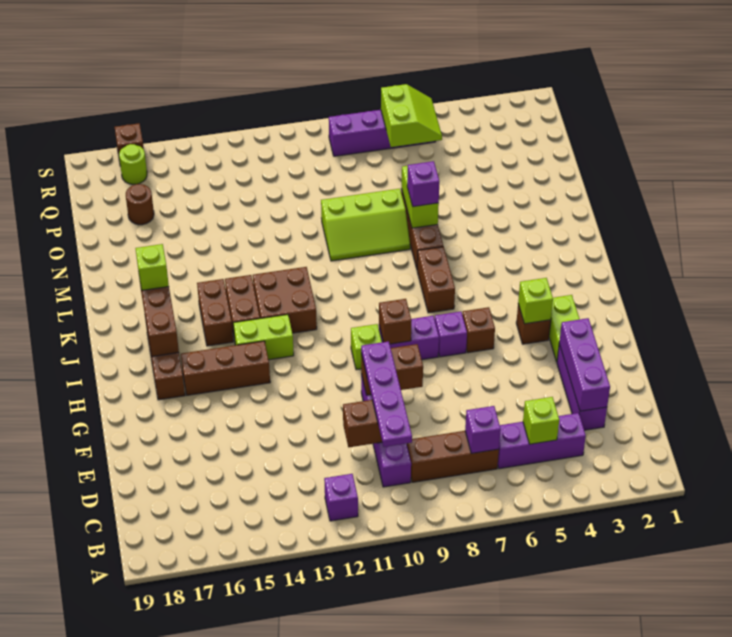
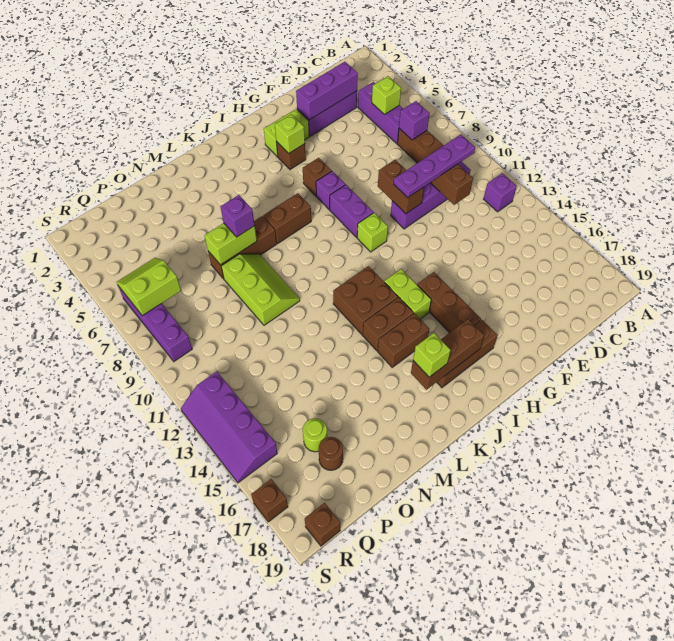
brown 1x1 brick [379,299,412,344] -> brown 1x1 brick moved to [305,503,340,546]
none -> purple 2x4 slope [181,372,277,483]
lime 1x1 round brick [119,144,147,184] -> lime 1x1 round brick moved to [303,418,327,452]

